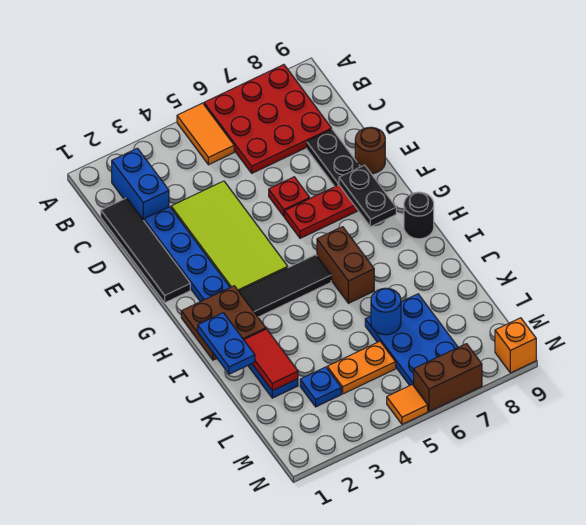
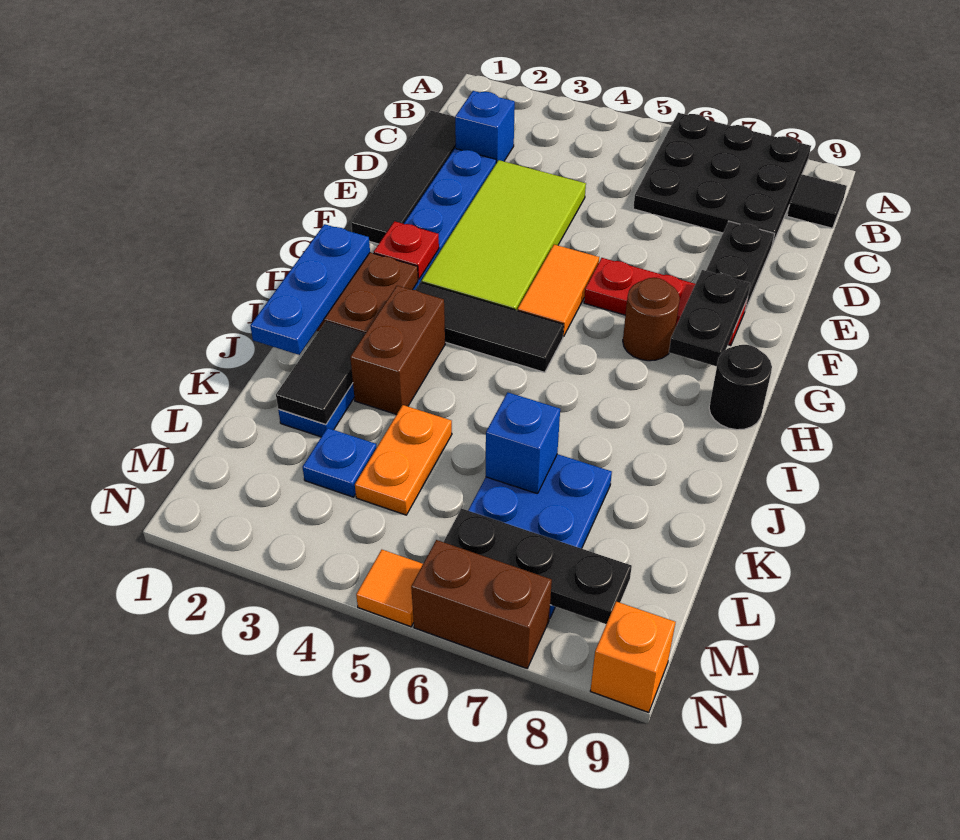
orange 1x2 tile [177,103,234,165] -> orange 1x2 tile moved to [518,245,599,337]
red 3x3 plate [204,65,332,173] -> black 3x3 plate [633,113,811,245]
blue 1x2 brick [112,148,169,221] -> blue 1x1 brick [455,91,515,163]
none -> black 1x1 tile [787,174,847,228]
red 1x1 plate [269,177,310,217] -> red 1x1 plate moved to [374,221,439,279]
brown 1x1 round brick [355,127,385,174] -> brown 1x1 round brick moved to [623,278,680,361]
brown 1x2 brick [317,227,374,303] -> brown 1x2 brick moved to [350,286,445,415]
blue 1x2 plate [198,313,255,374] -> blue 1x3 plate [250,224,370,355]
red 1x2 tile [244,329,298,391] -> black 1x2 tile [276,322,365,424]
blue 1x1 round brick [371,288,401,335] -> blue 1x1 brick [486,392,560,494]
orange 1x2 plate [327,341,396,394] -> orange 1x2 plate turned to [355,405,452,515]
none -> black 1x3 plate [444,509,632,624]

